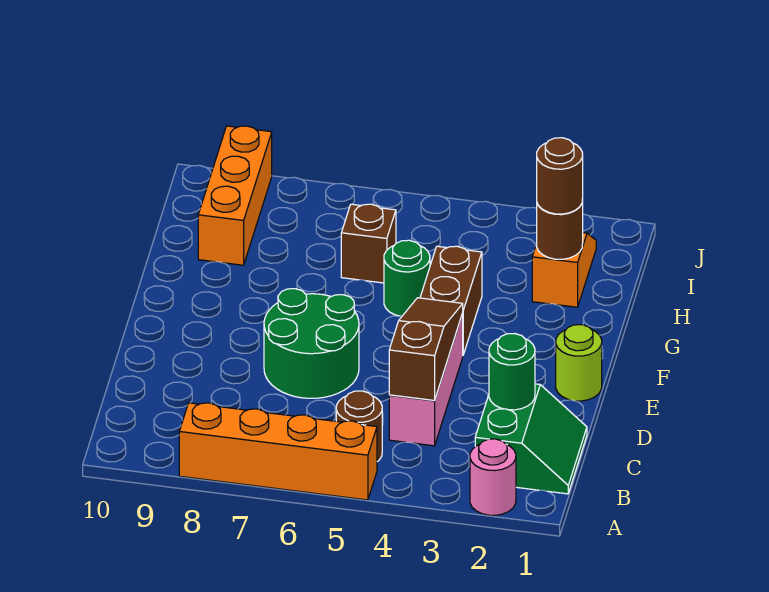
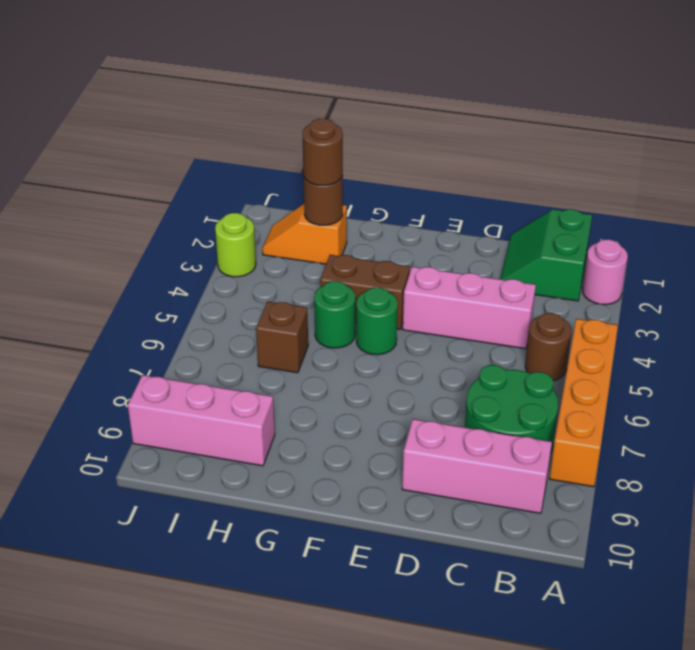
green 2x2 slope [475,384,587,494] -> green 2x2 slope turned to [500,209,592,301]
none -> pink 1x3 brick [402,419,552,513]
green 1x1 round brick [489,334,535,410] -> green 1x1 round brick moved to [356,287,398,355]
brown 1x3 slope [389,298,463,400] -> none
green 2x2 round brick [264,289,359,398] -> green 2x2 round brick moved to [465,365,558,451]
lime 1x1 round brick [556,325,602,401] -> lime 1x1 round brick moved to [215,213,256,277]
orange 1x3 brick [198,126,272,265] -> pink 1x3 brick [128,375,275,466]

